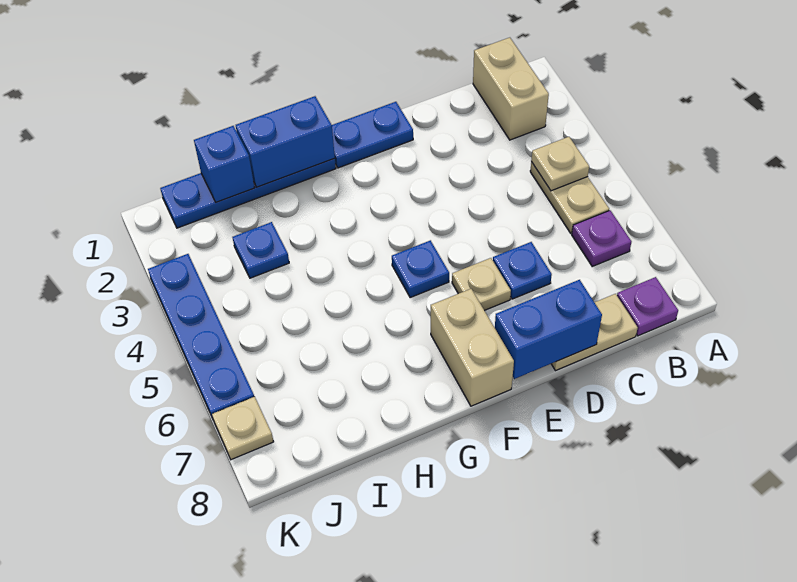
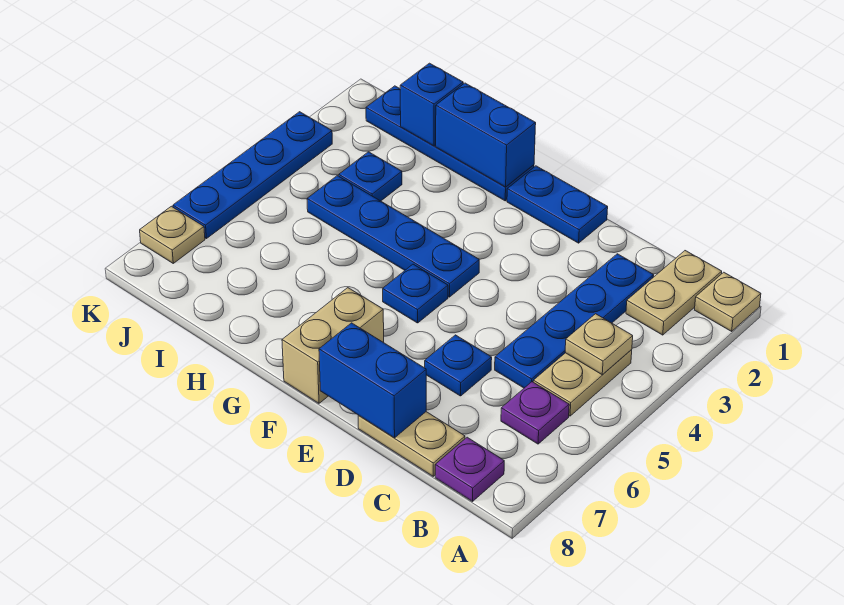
tan 1x2 brick [473,38,549,140] -> tan 1x2 plate [626,251,722,335]
none -> blue 1x4 plate [495,254,654,388]
tan 1x1 plate [452,258,511,310] -> tan 1x1 plate moved to [695,272,761,331]
none -> blue 1x4 plate [307,176,479,297]

